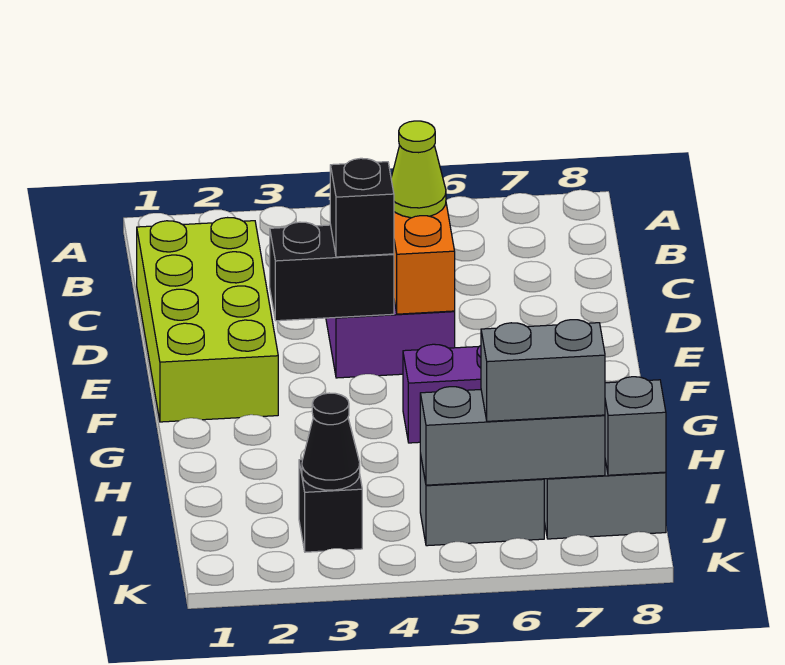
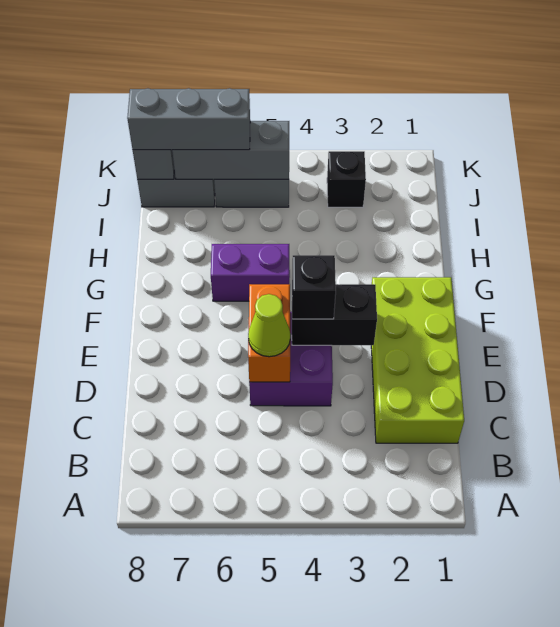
black 1x1 cone [302,393,360,490] -> none
grey 1x2 brick [481,320,605,421] -> grey 1x3 brick [127,88,250,150]

